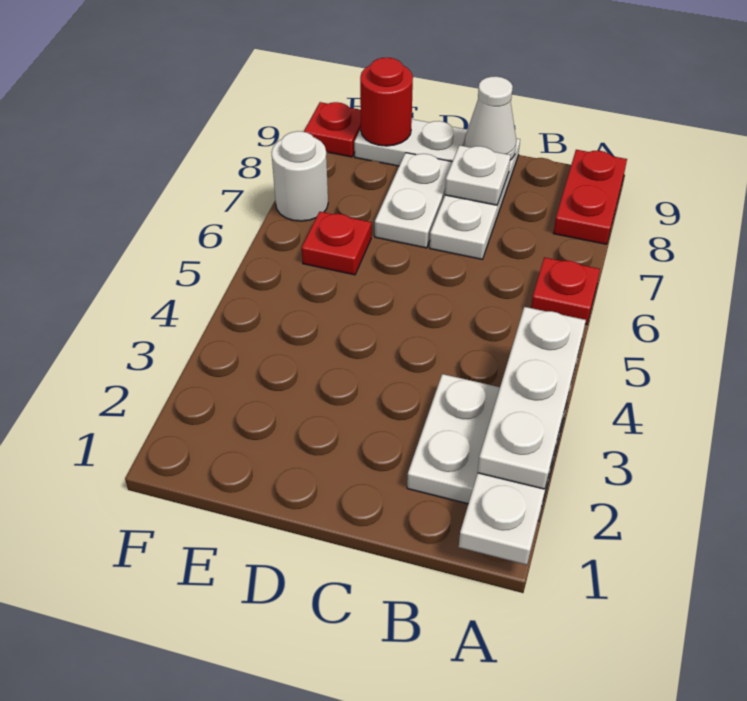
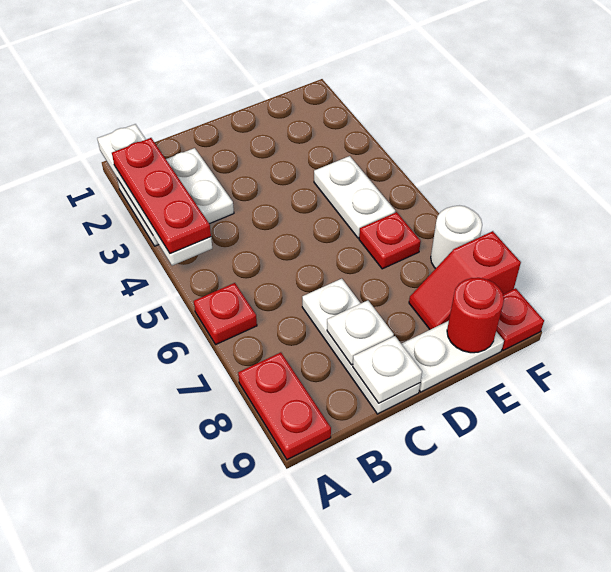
white 1x3 plate [478,307,586,489] -> red 1x3 plate [112,138,211,253]
white 1x1 cone [464,76,516,160] -> white 1x1 plate [353,336,422,403]
white 1x2 plate [375,153,452,248] -> white 1x2 plate moved to [314,156,395,238]
none -> red 1x2 slope [409,231,521,330]

